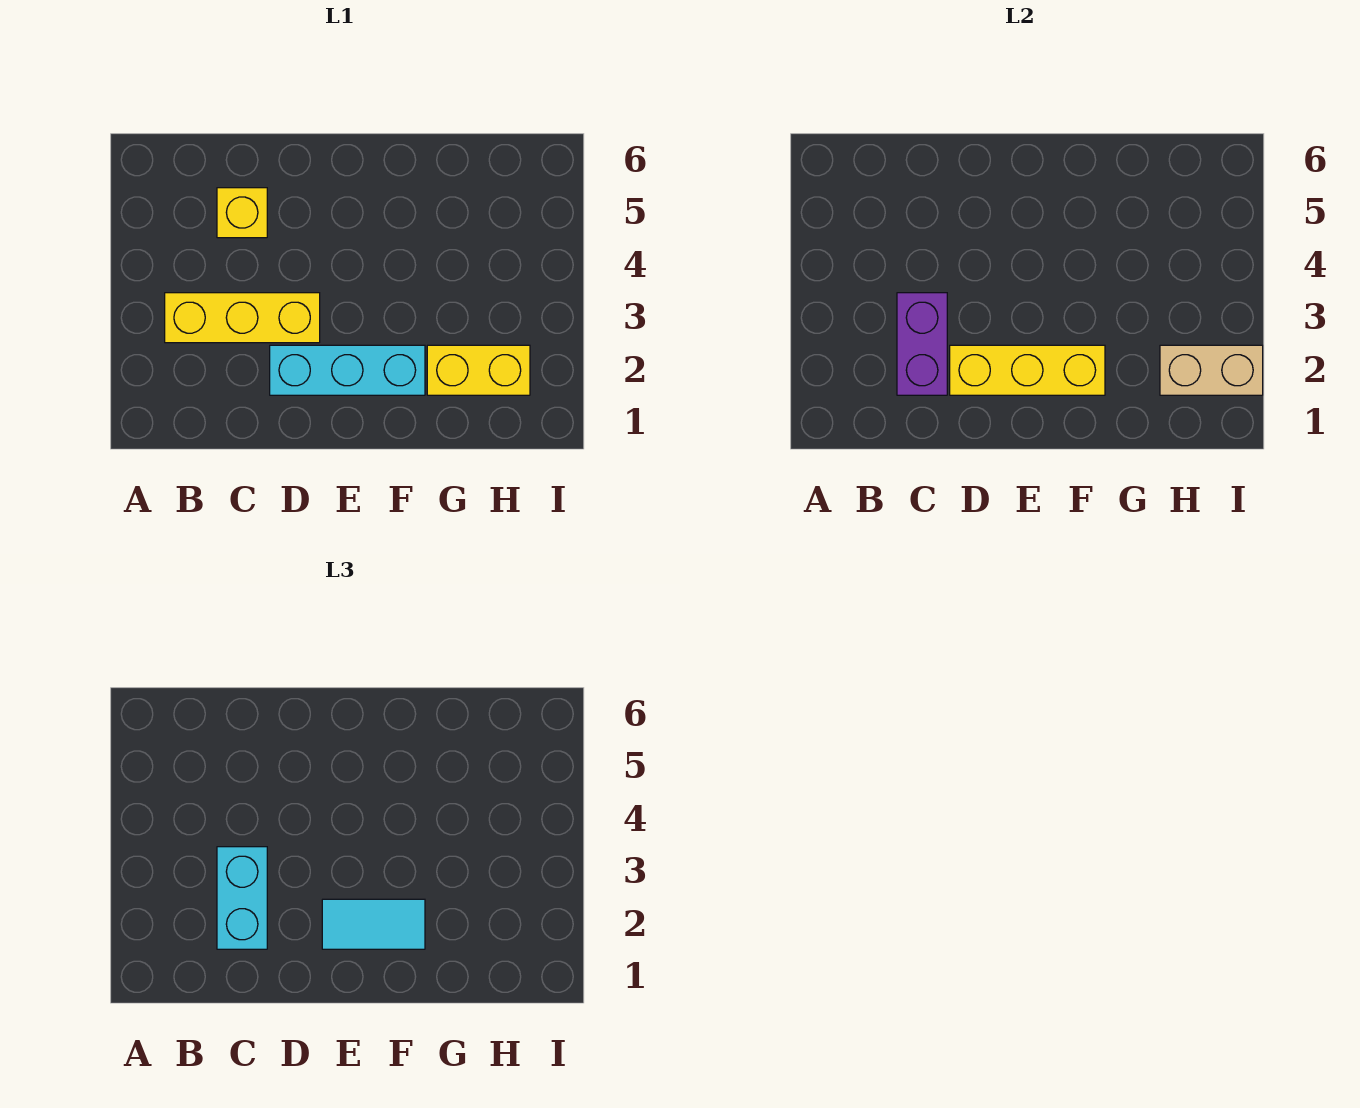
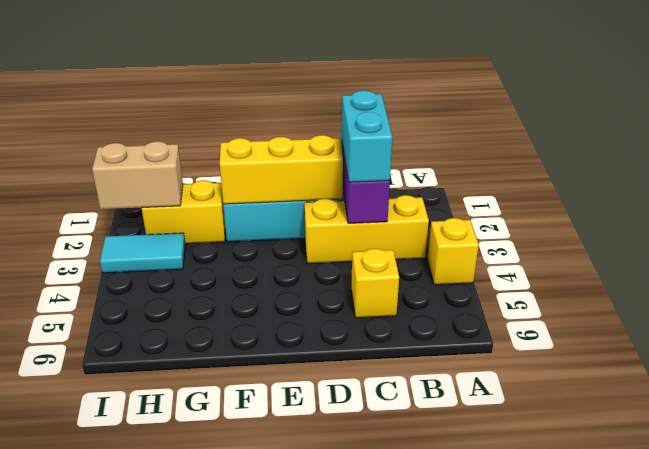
none -> yellow 1x1 brick [427,218,479,285]
cyan 1x2 tile [322,899,425,949] -> cyan 1x2 tile moved to [100,233,185,273]

